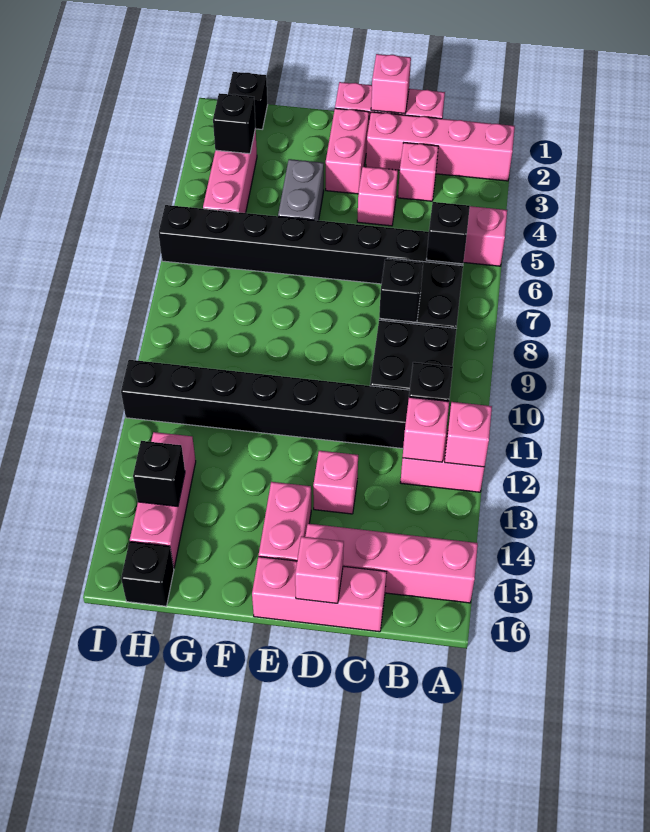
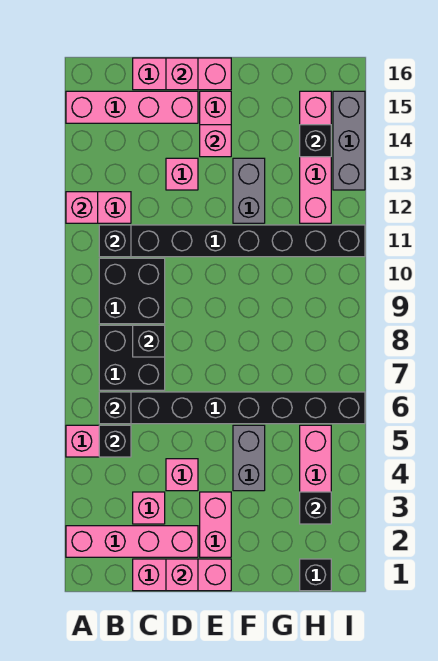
pink 1x1 brick [403,397,449,462] -> pink 1x1 brick moved to [200,125,231,157]
none -> grey 1x2 brick [233,158,265,223]
pink 1x3 brick [130,432,196,568] -> pink 1x4 brick [300,91,331,223]
black 1x1 brick [121,542,174,606] -> black 1x1 brick moved to [99,425,131,457]
none -> grey 1x3 brick [333,91,365,190]

